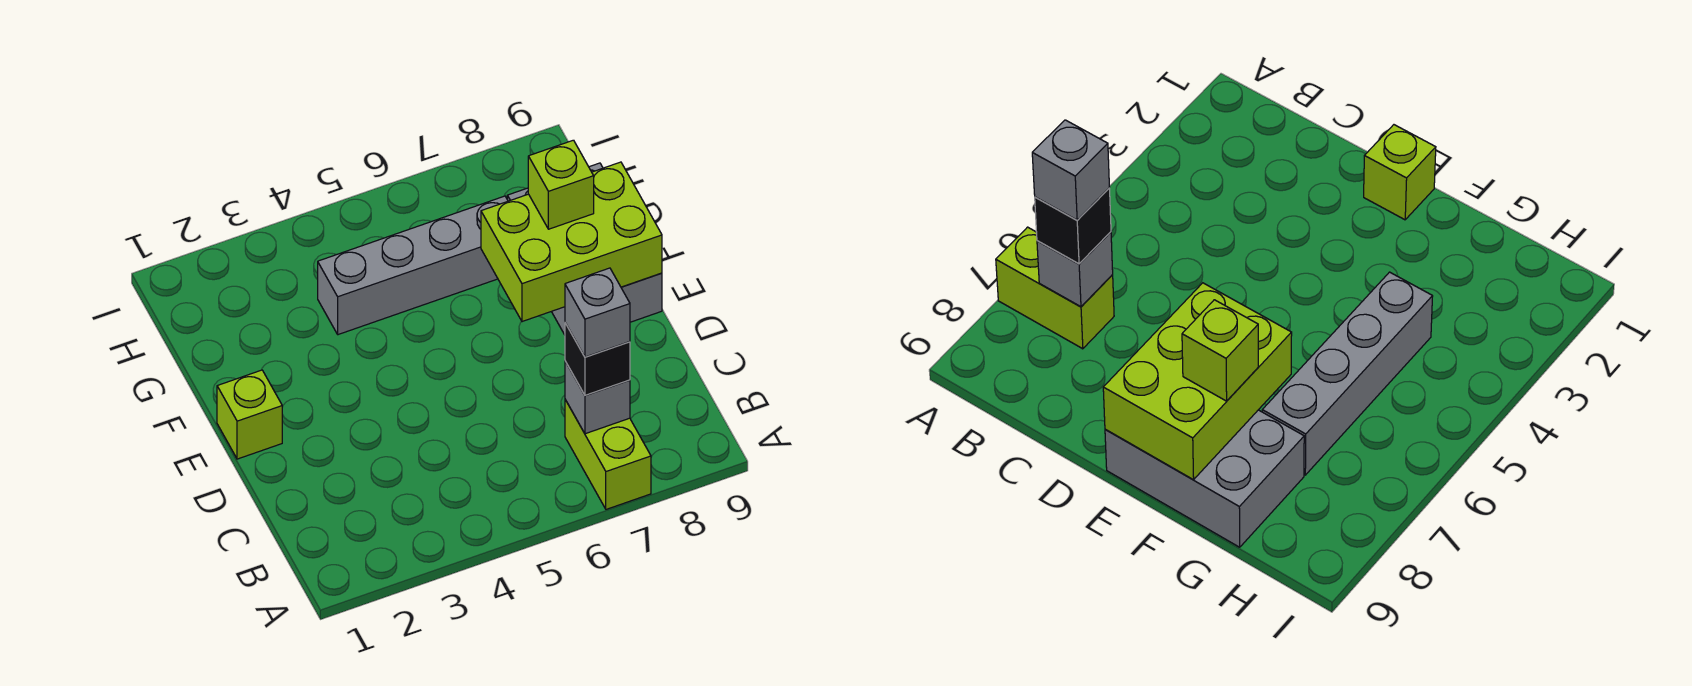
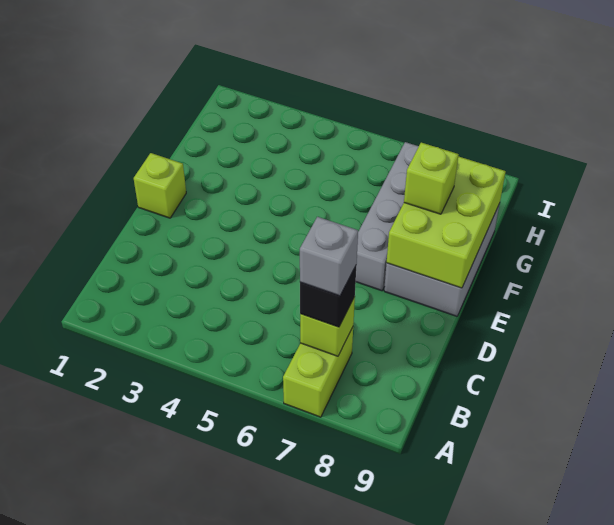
grey 1x1 brick [565,361,630,434] -> lime 1x1 brick [300,296,355,356]
lime 2x3 brick [481,162,662,322] -> lime 2x3 brick turned to [387,156,506,288]
grey 1x4 brick [318,196,508,335] -> grey 1x4 brick turned to [356,142,419,291]

